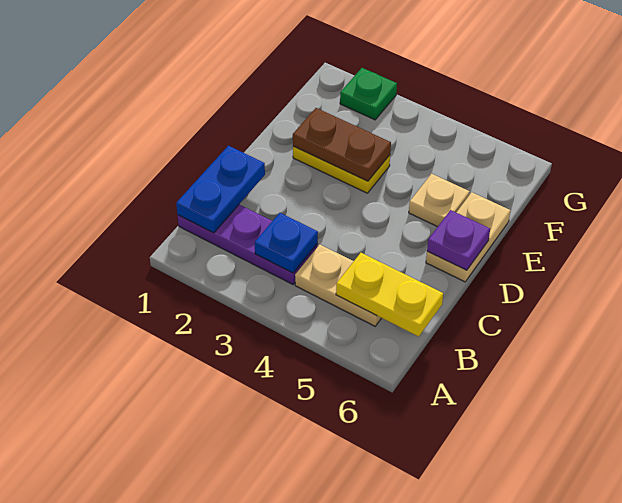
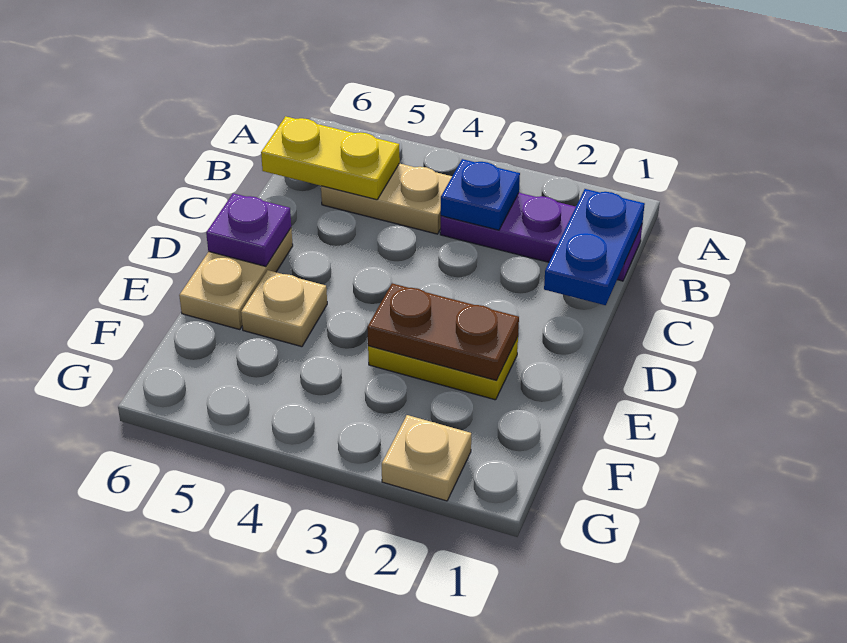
green 1x1 plate [340,68,397,120] -> tan 1x1 plate [382,415,471,501]

